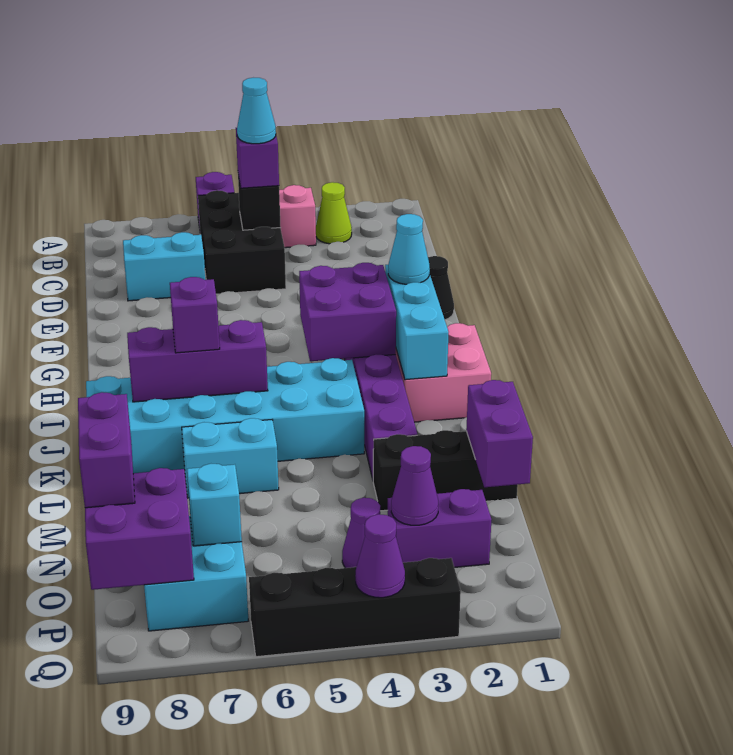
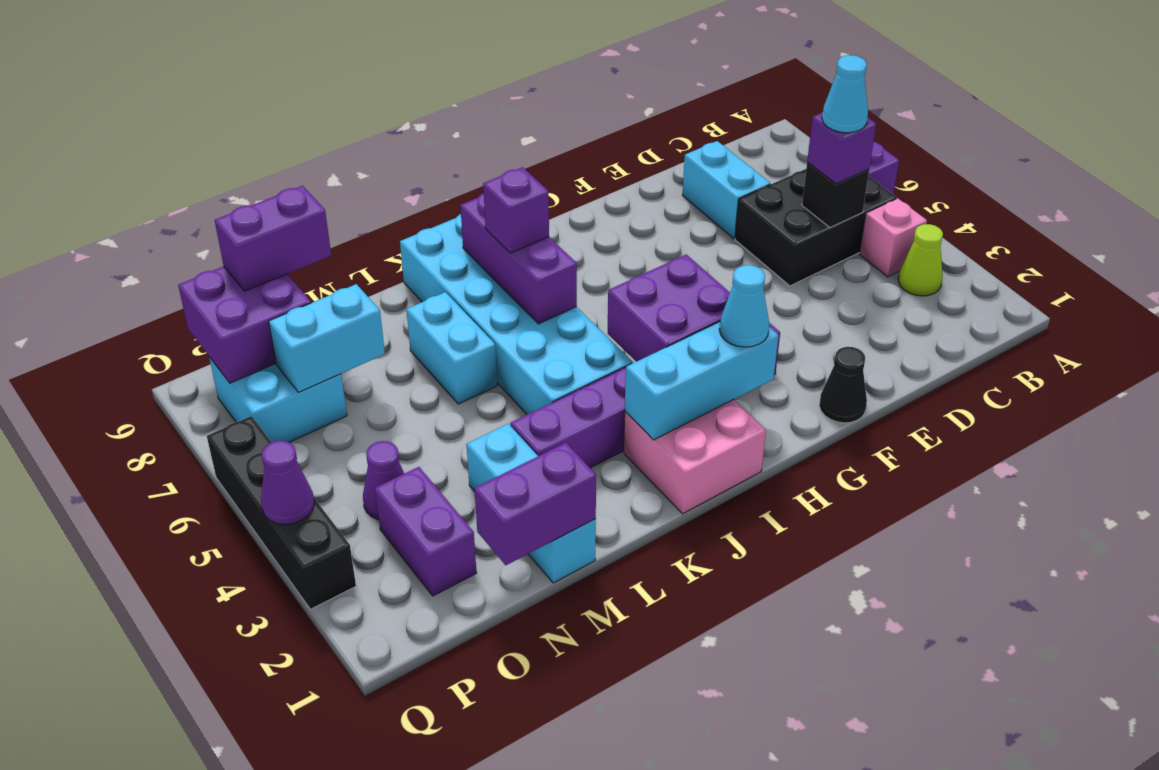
black 1x3 brick [373,430,518,511] -> cyan 1x3 brick [466,424,596,583]
purple 1x1 cone [391,446,438,525] -> none
cyan 1x1 brick [187,464,242,546] -> cyan 1x2 brick [269,284,385,392]

